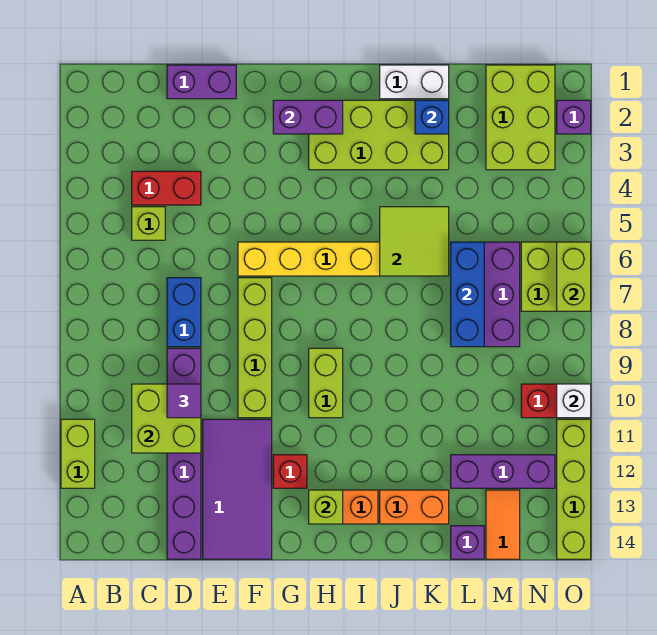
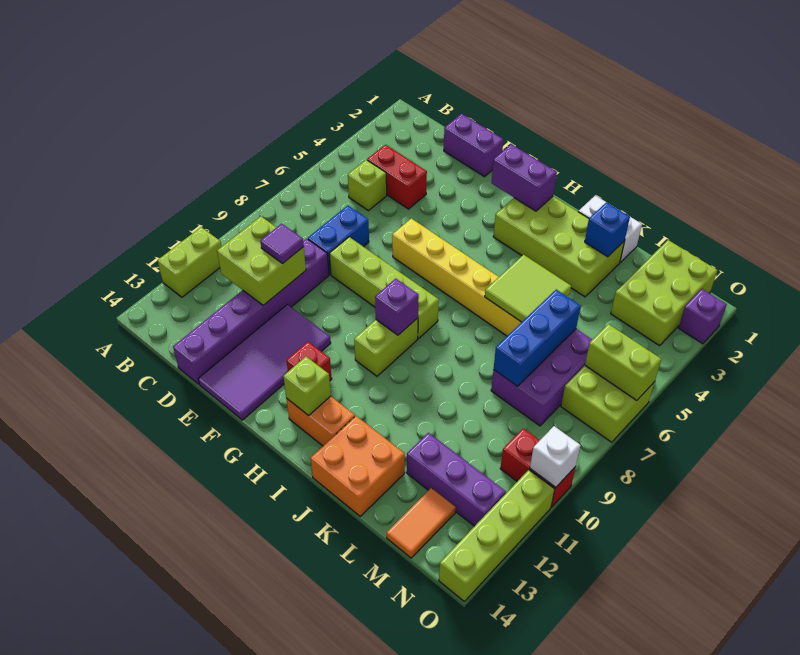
lime 1x4 brick [238,278,272,418] -> lime 1x4 brick turned to [329,237,439,338]
orange 1x2 brick [380,490,449,524] -> orange 2x2 brick [311,416,405,516]
purple 1x1 brick [451,526,484,559] -> purple 1x1 brick moved to [375,279,419,335]
lime 1x2 brick [557,242,591,311] -> lime 1x2 brick turned to [585,324,661,401]

